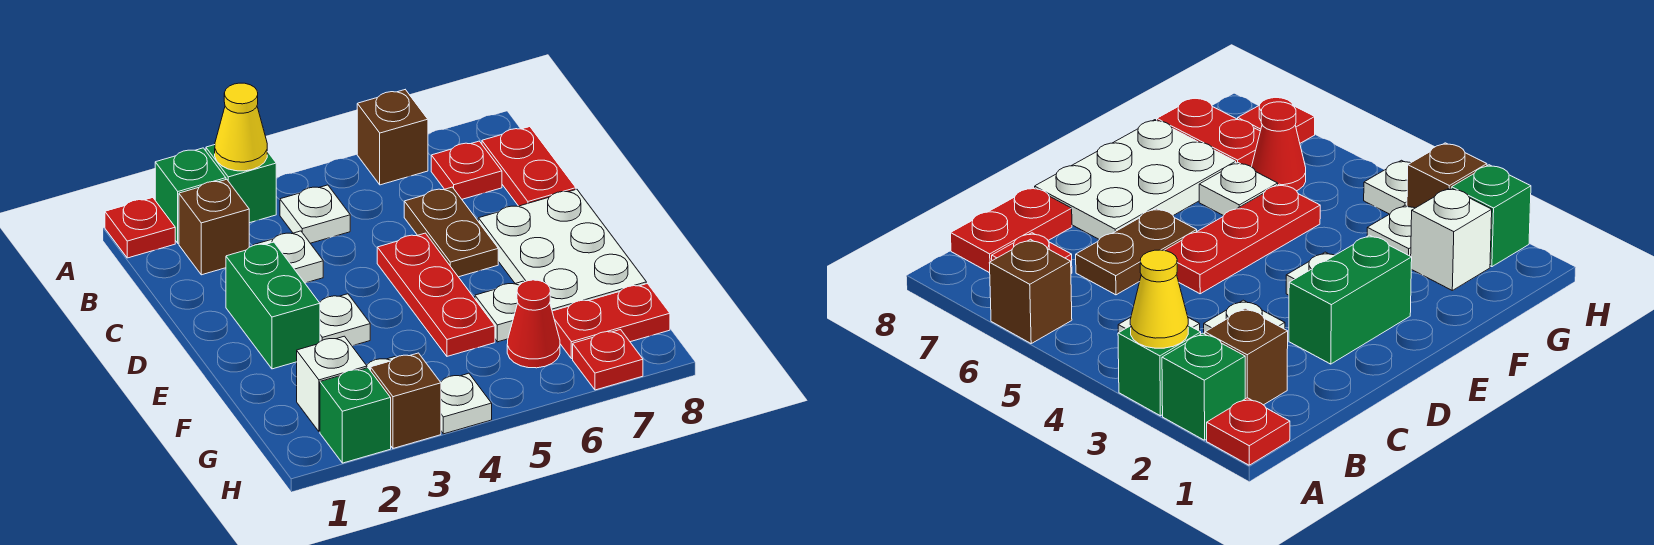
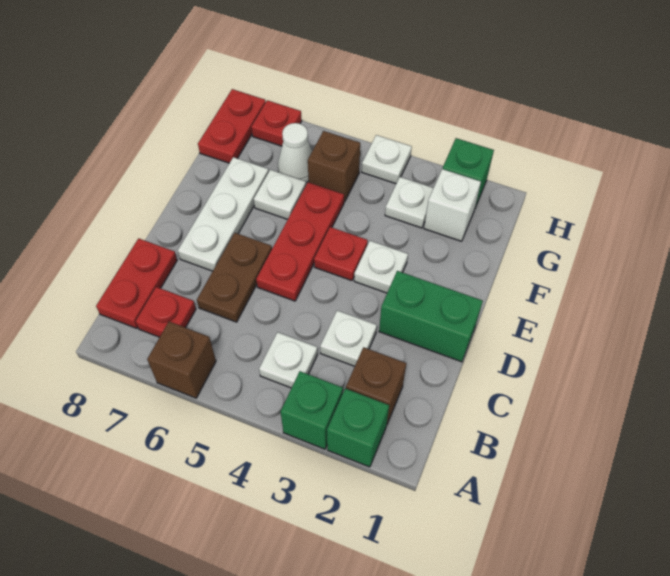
red 1x1 plate [105,198,175,258] -> red 1x1 plate moved to [314,227,368,281]
yellow 1x1 cone [215,83,267,171] -> none
green 1x2 brick [226,242,320,369] -> green 1x2 brick turned to [379,271,483,362]
white 2x3 plate [478,189,646,311] -> white 1x3 plate [178,157,269,271]
red 1x1 cone [507,280,560,368] -> white 1x1 cone [278,123,312,183]
red 1x2 plate [552,284,670,359] -> red 1x2 plate turned to [198,89,266,163]
brown 1x1 brick [371,353,441,448] -> brown 1x1 brick moved to [308,131,360,202]

